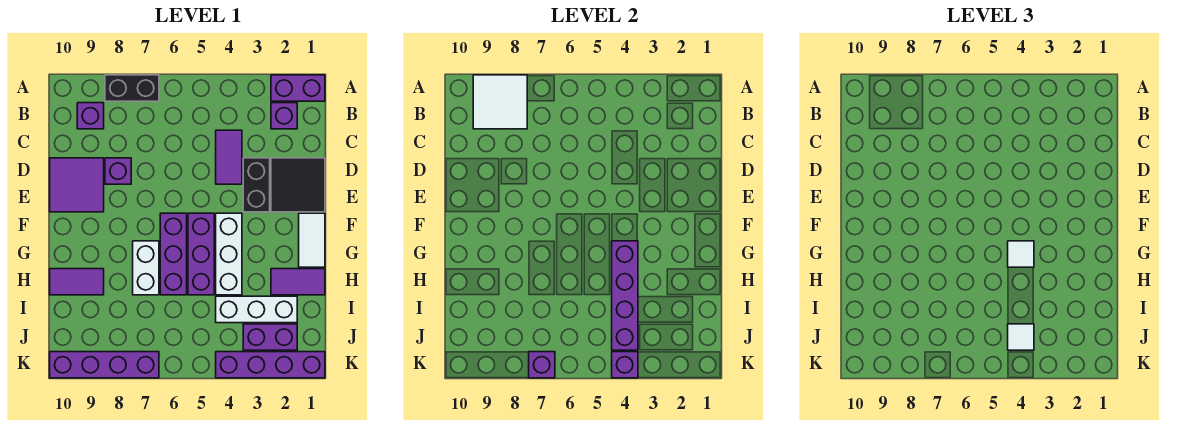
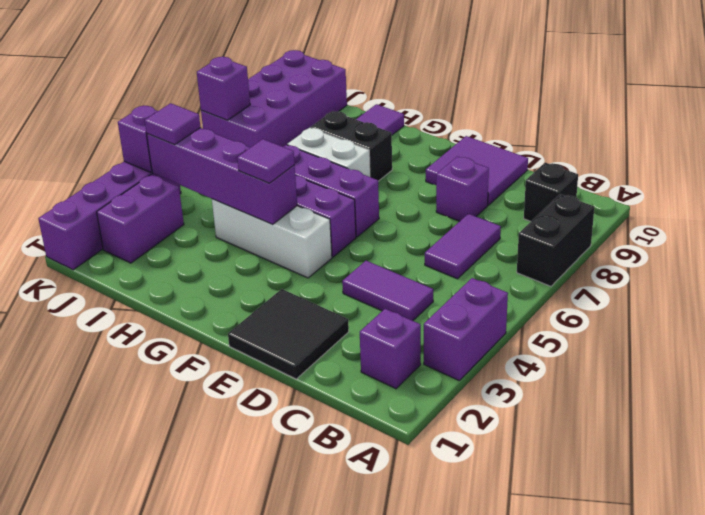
purple 1x2 brick [271,75,325,101] -> purple 1x2 brick moved to [424,278,508,380]
white 2x2 tile [473,75,527,129] -> none
purple 1x1 brick [77,103,104,129] -> black 1x1 brick [524,163,578,222]
black 1x2 brick [243,158,270,212] -> black 1x2 brick moved to [311,111,392,181]
white 1x2 tile [299,213,325,267] -> none
white 1x1 tile [1008,241,1034,267] -> purple 1x1 tile [237,139,295,183]
purple 1x2 tile [271,269,325,295] -> purple 1x2 tile moved to [425,214,501,279]
white 1x3 brick [216,296,297,323] -> none
white 1x1 tile [1008,324,1034,350] -> purple 1x1 tile [145,103,201,144]
purple 1x4 brick [50,352,159,378] -> purple 2x4 brick [201,50,347,148]

